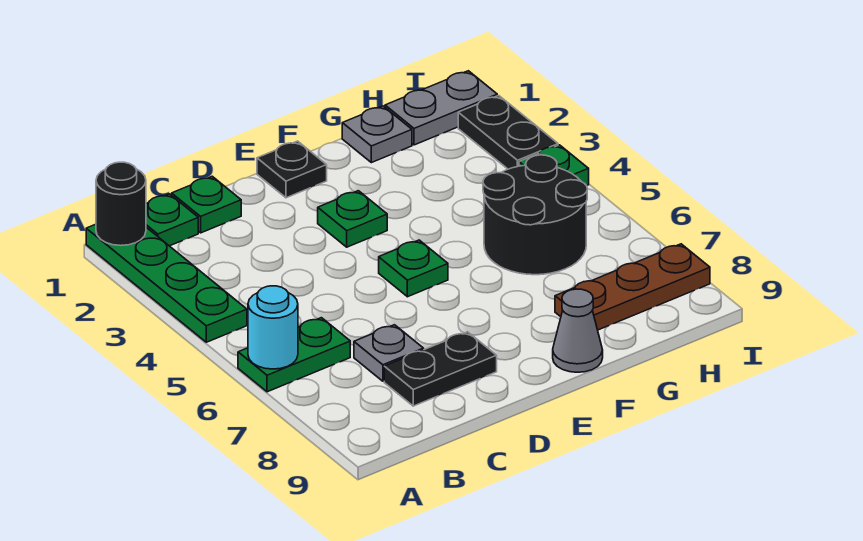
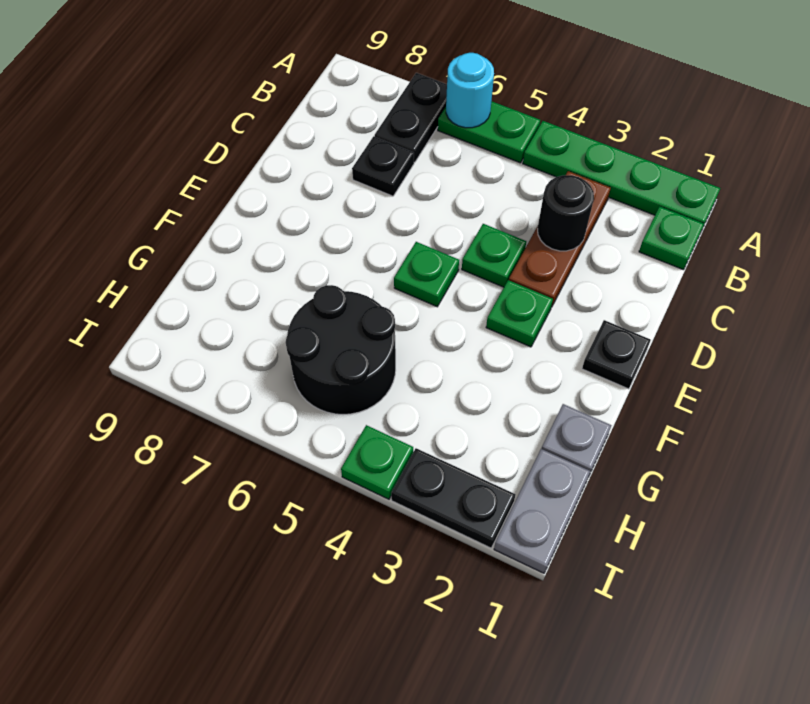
black 1x1 round brick [96,162,146,246] -> black 1x1 round brick moved to [538,175,594,251]
green 1x2 plate [238,318,350,392] -> green 1x2 plate turned to [438,101,540,163]
green 1x1 plate [172,176,241,233] -> green 1x1 plate moved to [462,224,526,287]
grey 1x1 plate [354,325,424,381] -> black 1x1 plate [352,136,414,196]
black 1x2 plate [384,332,497,406] -> black 1x2 plate moved to [375,73,447,162]
grey 1x1 cone [553,289,603,372] -> none
brown 1x3 plate [555,244,710,330] -> brown 1x3 plate moved to [509,171,611,307]

